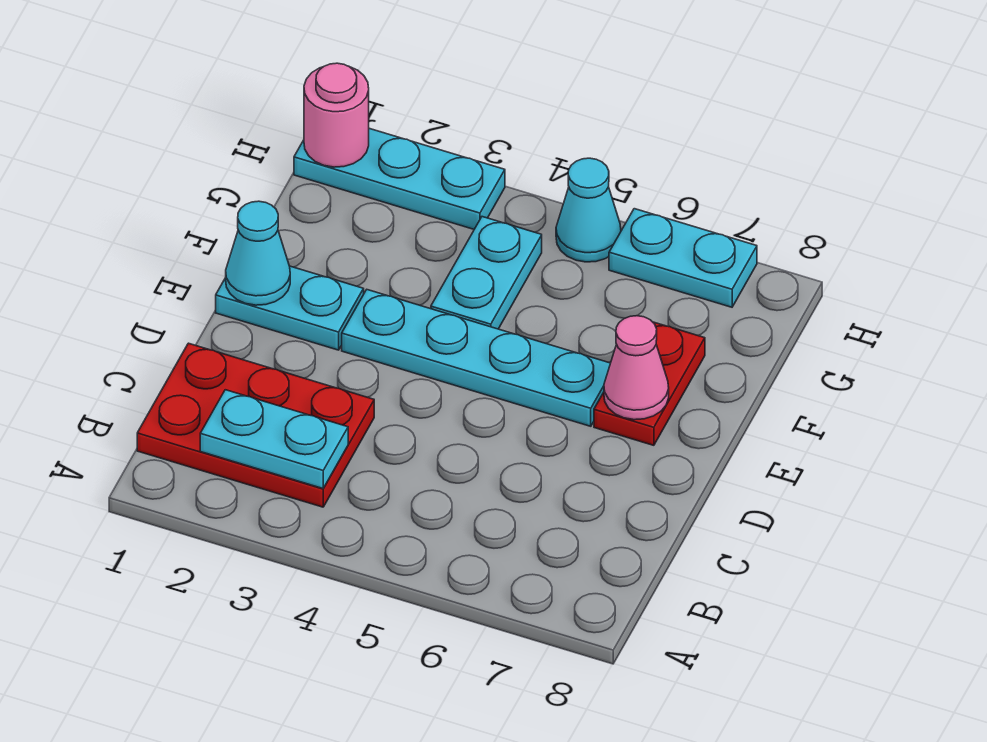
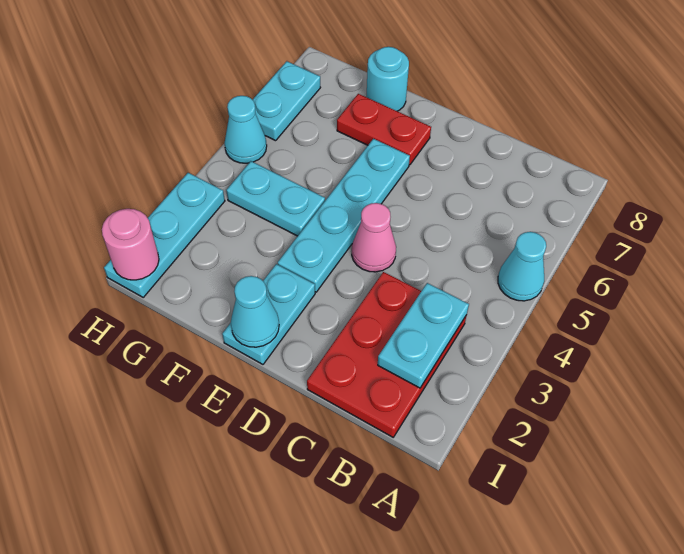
none -> cyan 1x1 cone [498,232,546,301]
pink 1x1 cone [604,316,669,420] -> pink 1x1 cone moved to [352,203,396,272]
none -> cyan 1x1 round brick [367,47,409,111]

